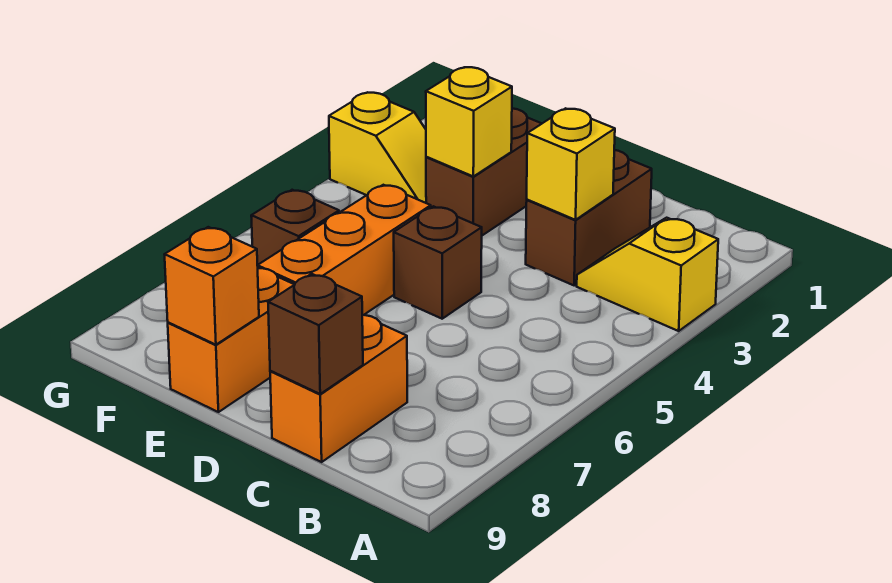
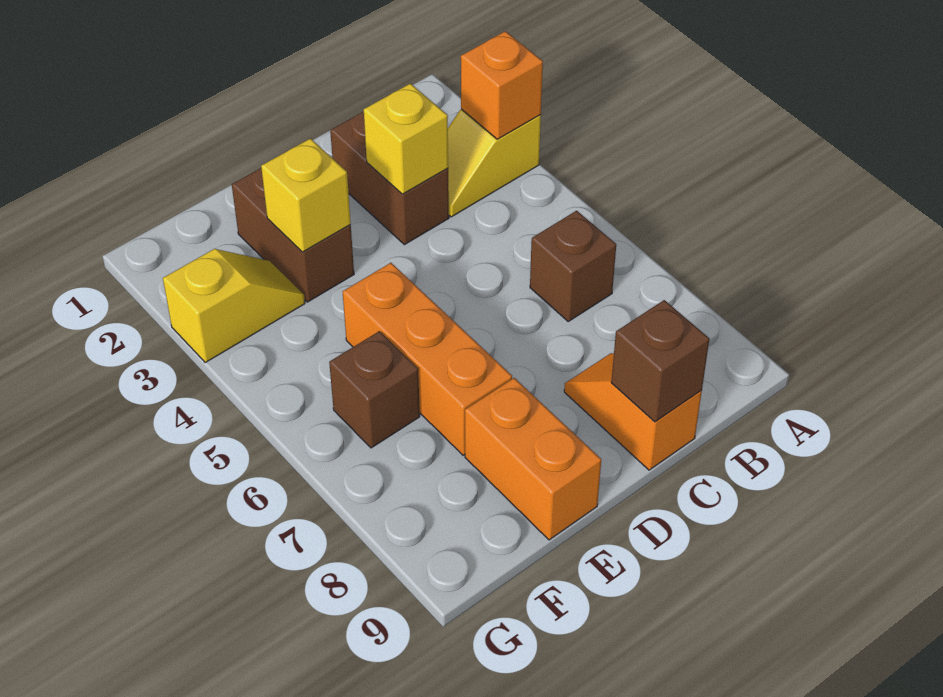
orange 1x2 brick [270,315,407,462] -> orange 1x2 slope [564,353,702,470]
brown 1x1 brick [394,206,482,319] -> brown 1x1 brick moved to [530,211,616,321]
orange 1x1 brick [165,227,259,345] -> orange 1x1 brick moved to [461,31,543,139]

